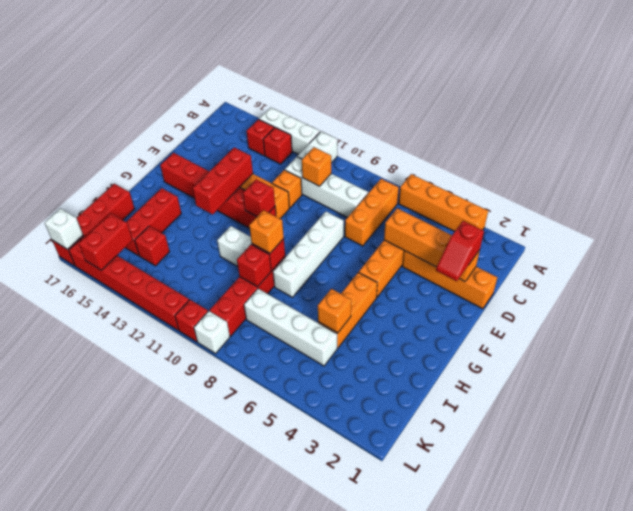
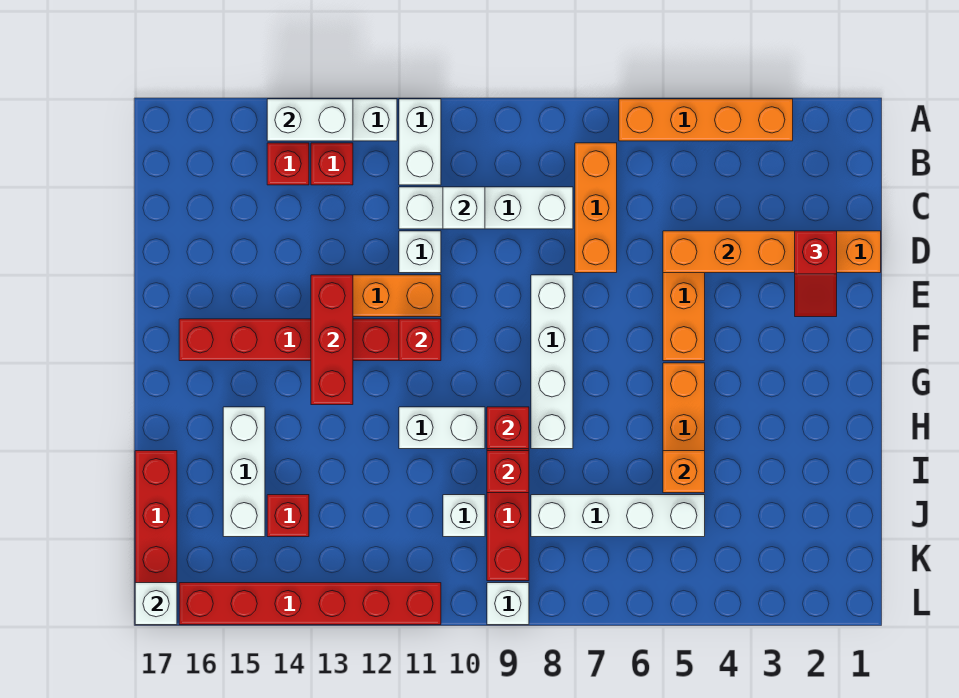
none -> white 1x2 brick [267,99,353,141]
orange 1x1 brick [302,147,331,186] -> white 1x1 brick [443,187,485,229]
orange 1x1 brick [272,170,302,208] -> white 1x1 brick [399,231,441,273]
orange 1x1 brick [249,210,284,253] -> none
red 1x3 brick [125,188,181,256] -> white 1x3 brick [223,407,265,537]
none -> white 1x1 brick [443,495,485,537]
red 1x2 brick [79,213,133,270] -> none
red 1x1 brick [175,300,208,342] -> none

